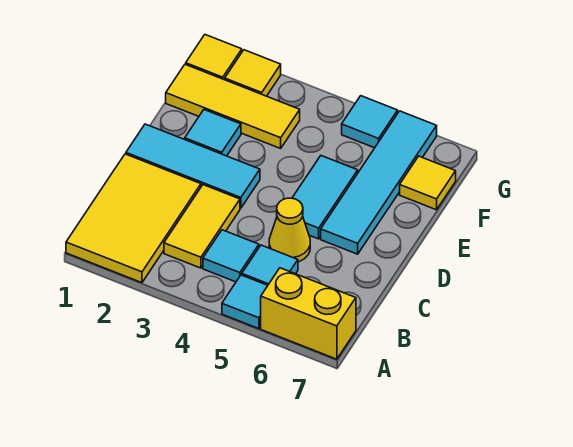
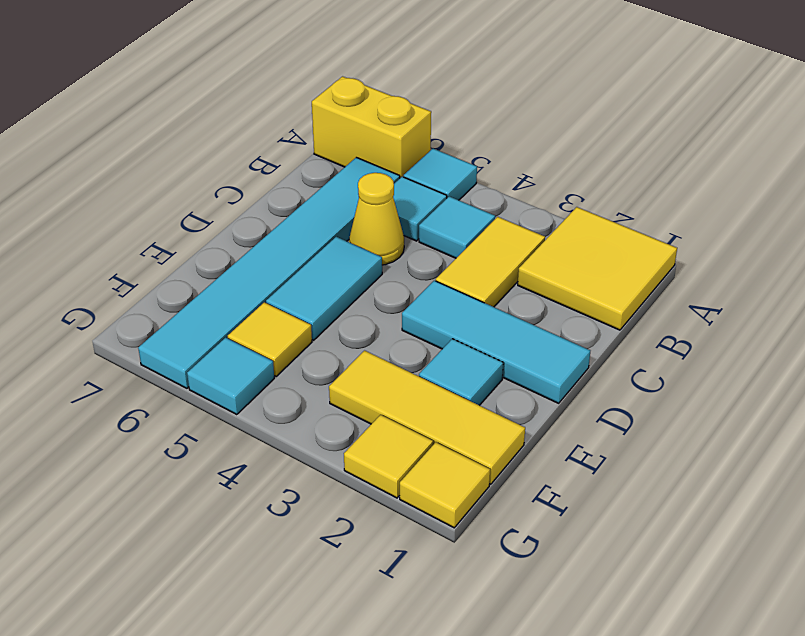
yellow 2x3 tile [66,154,201,283] -> yellow 2x2 tile [518,207,677,330]
cyan 1x4 tile [321,111,437,254] -> cyan 1x6 tile [138,157,400,388]
yellow 1x1 tile [400,156,456,210] -> yellow 1x1 tile moved to [228,302,312,376]

